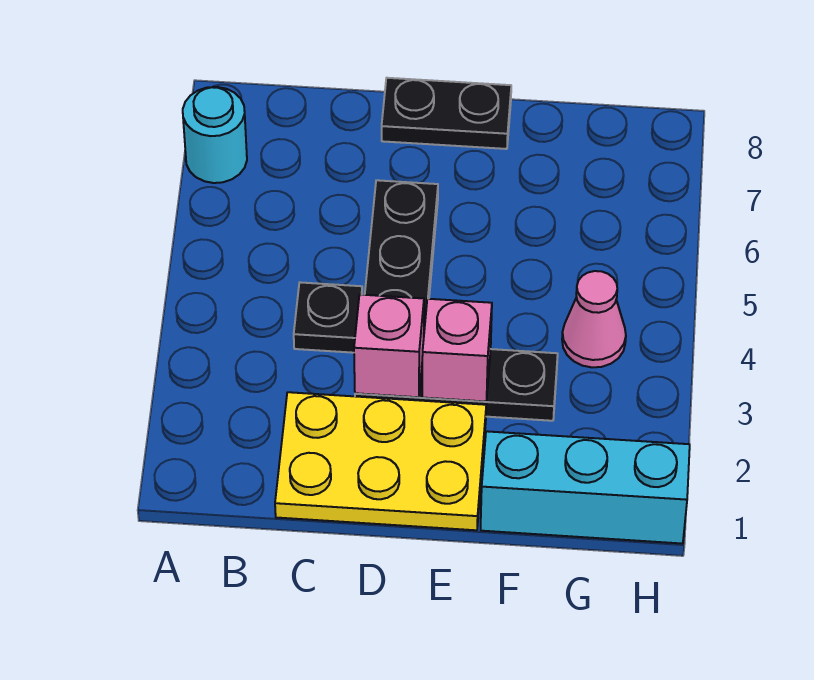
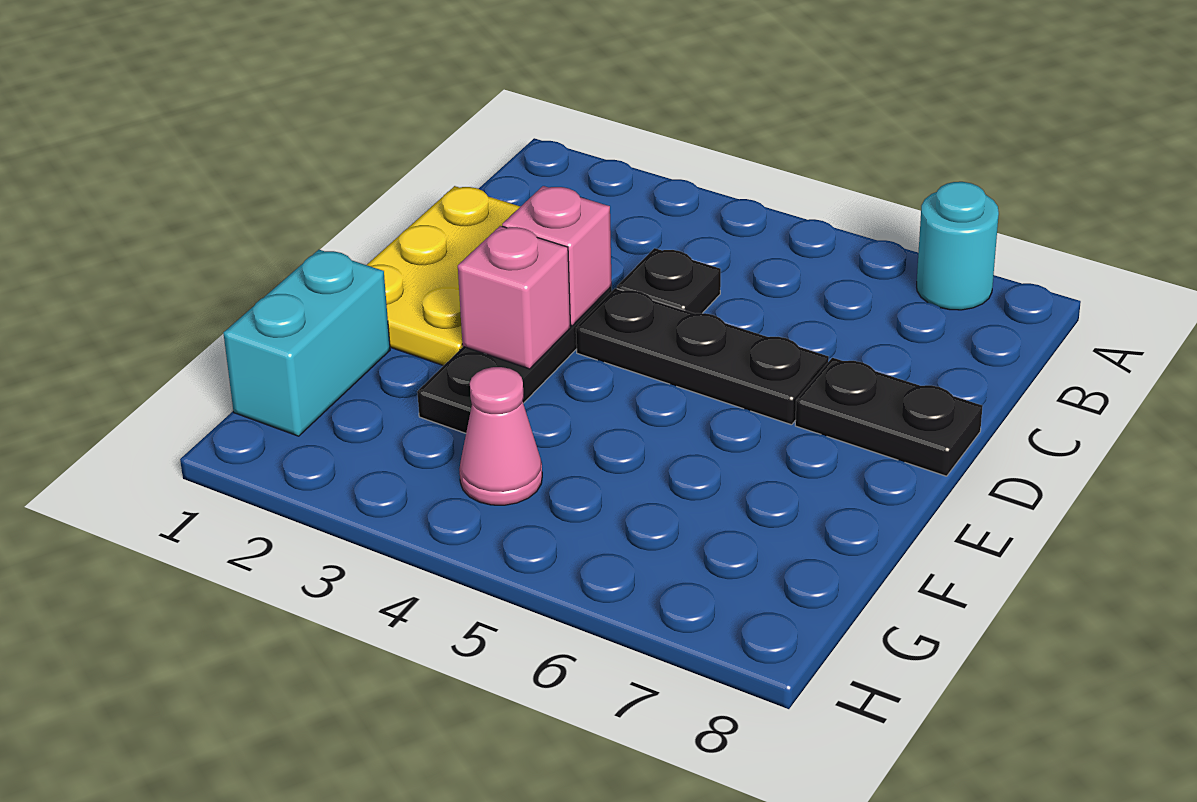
black 1x2 plate [382,78,511,149] -> black 1x2 plate turned to [795,358,983,476]
cyan 1x3 brick [481,431,690,544] -> cyan 1x2 brick [224,250,390,436]

